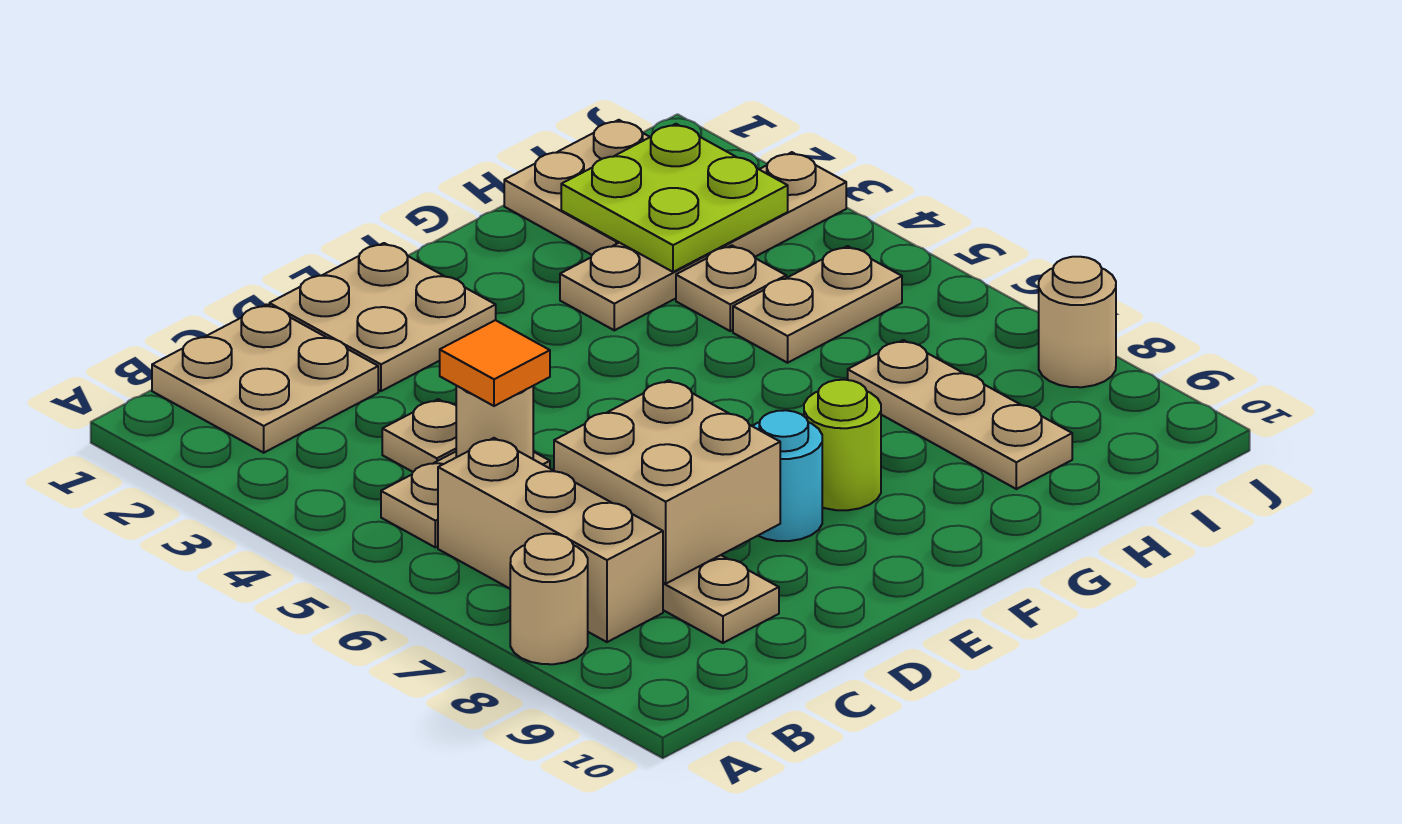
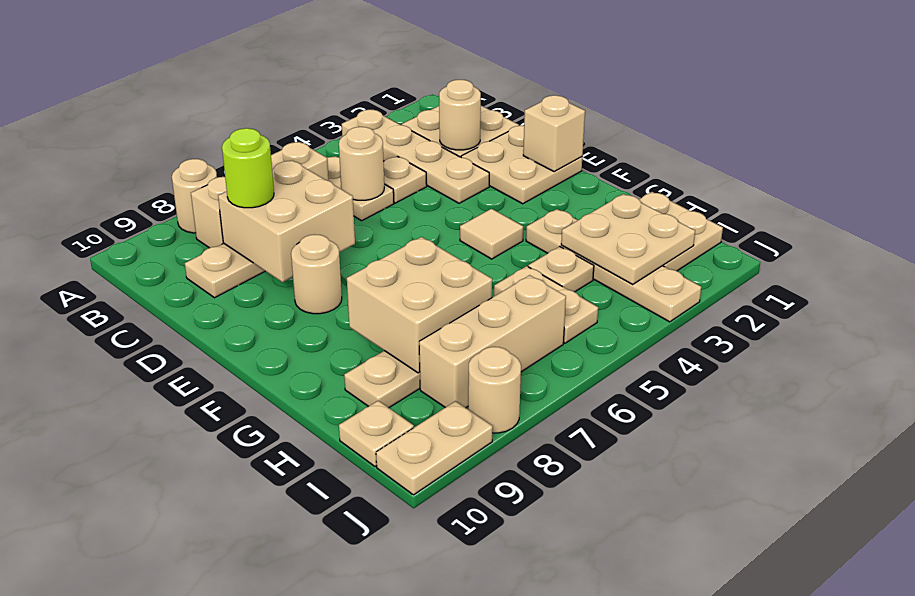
none -> tan 1x4 plate [342,110,489,203]
none -> tan 1x1 round brick [439,80,481,150]
orange 1x1 tile [440,320,550,406] -> none
none -> tan 1x1 brick [523,95,585,172]
cyan 1x1 round brick [753,410,822,541] -> tan 1x1 round brick [291,235,342,314]
none -> tan 1x1 tile [460,209,523,259]
lime 1x1 round brick [804,380,881,510] -> lime 1x1 round brick moved to [222,128,274,208]
none -> tan 2x2 brick [347,237,492,373]
lime 2x2 plate [561,124,788,272] -> tan 2x2 plate [561,194,695,285]
none -> tan 1x3 brick [419,275,566,408]
none -> tan 1x1 plate [339,401,414,466]
none -> tan 1x2 plate [376,401,493,495]

